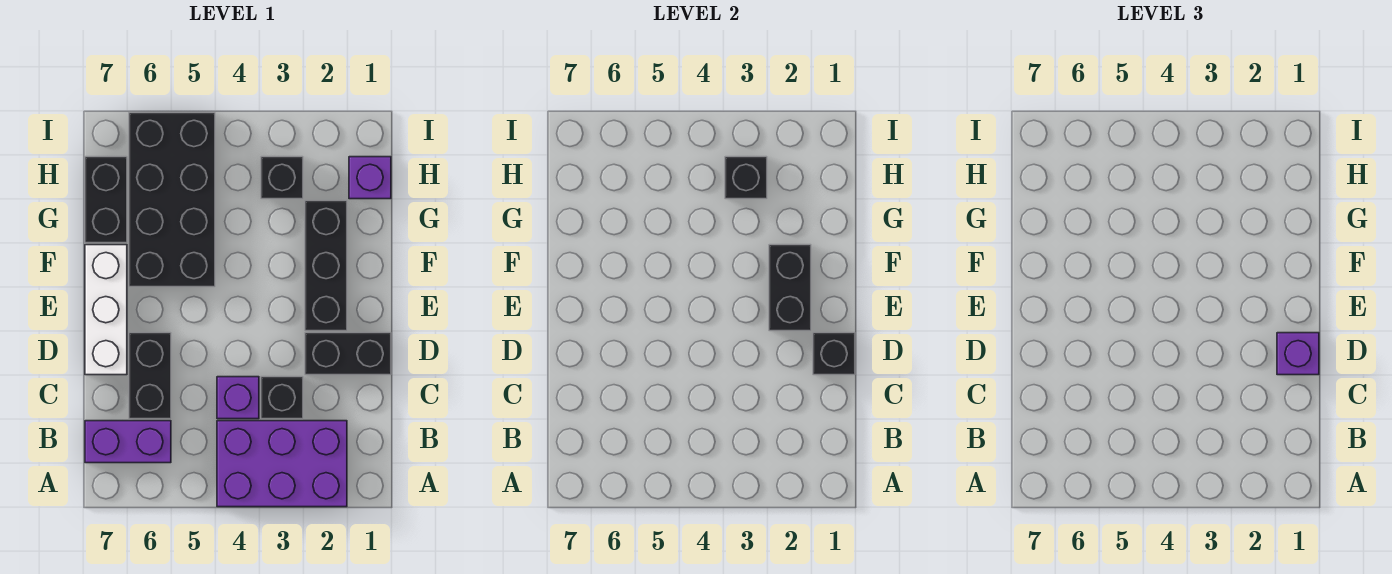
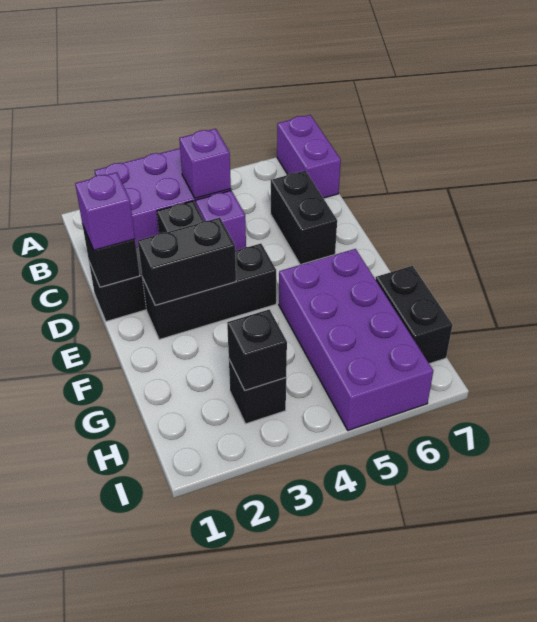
purple 1x2 brick [85,421,171,463] -> purple 1x2 brick turned to [277,115,341,198]
white 1x3 brick [85,245,127,375] -> none
black 1x3 brick [305,201,347,331] -> black 1x3 brick turned to [143,244,276,340]
black 1x2 brick [769,245,811,331] -> black 1x2 brick turned to [138,218,236,305]
black 2x4 brick [129,113,215,287] -> purple 2x4 brick [279,249,433,430]
purple 1x1 brick [349,157,391,199] -> purple 1x1 brick moved to [179,129,231,198]

